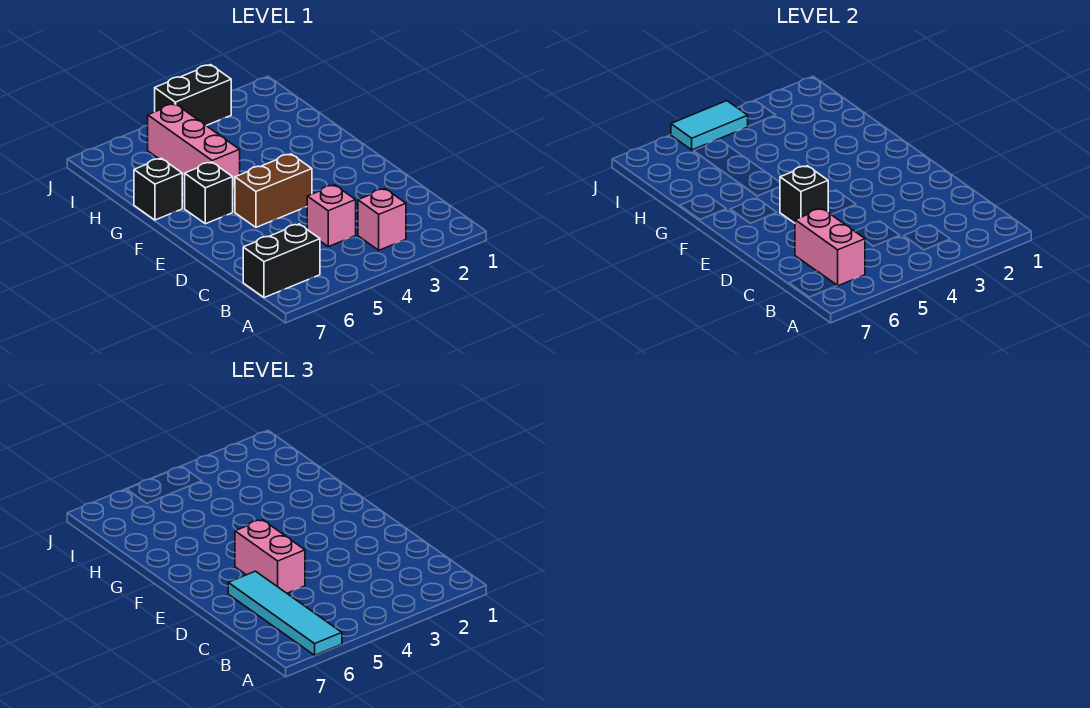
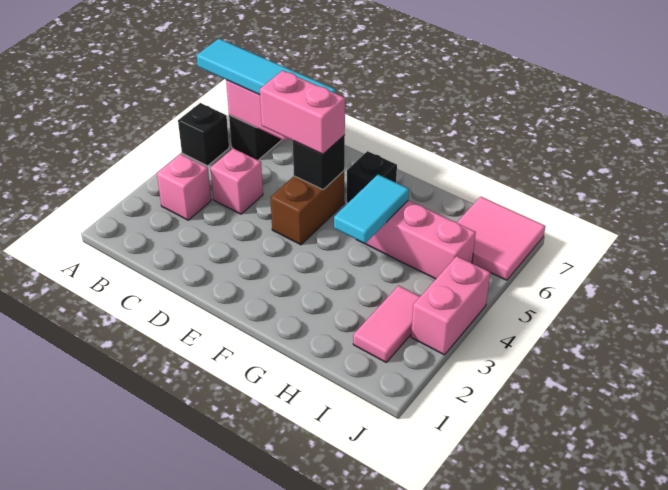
black 1x1 brick [134,158,182,220] -> black 1x1 brick moved to [178,103,229,166]
none -> pink 1x2 tile [353,286,420,362]
none -> pink 2x2 tile [457,197,545,280]
black 1x2 brick [155,65,231,126] -> pink 1x2 brick [411,256,490,355]
cyan 1x2 tile [671,101,748,150] -> cyan 1x2 tile moved to [334,175,409,243]

